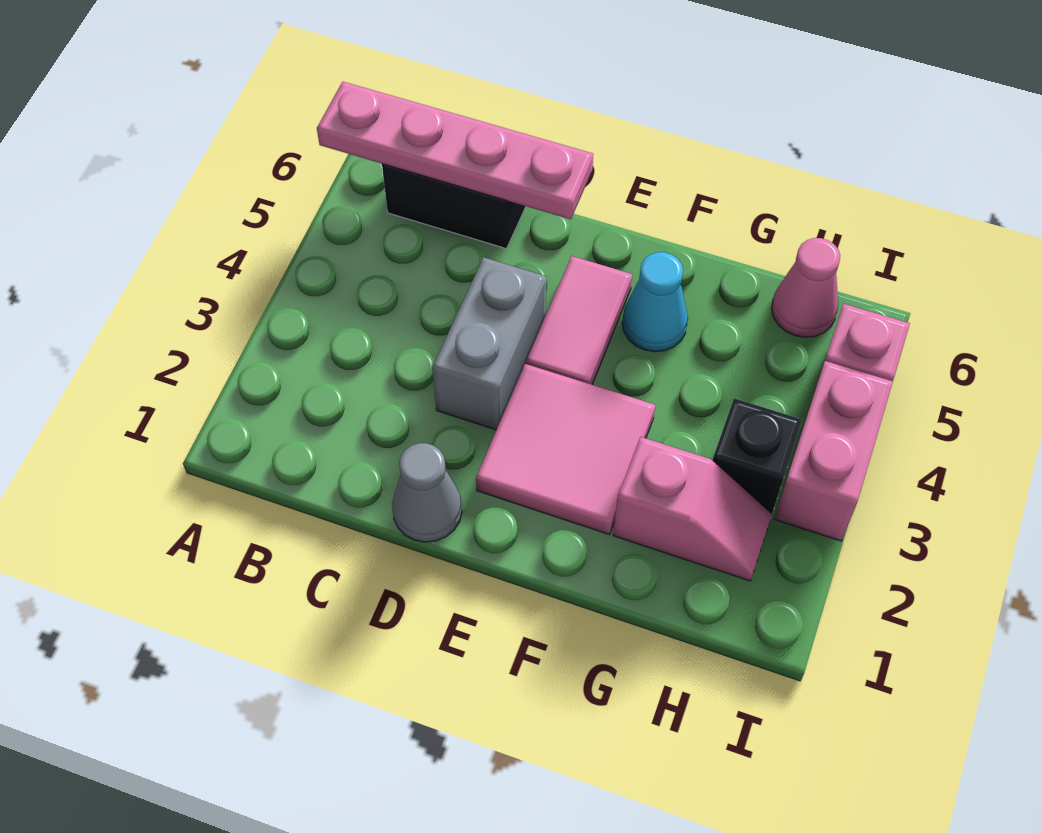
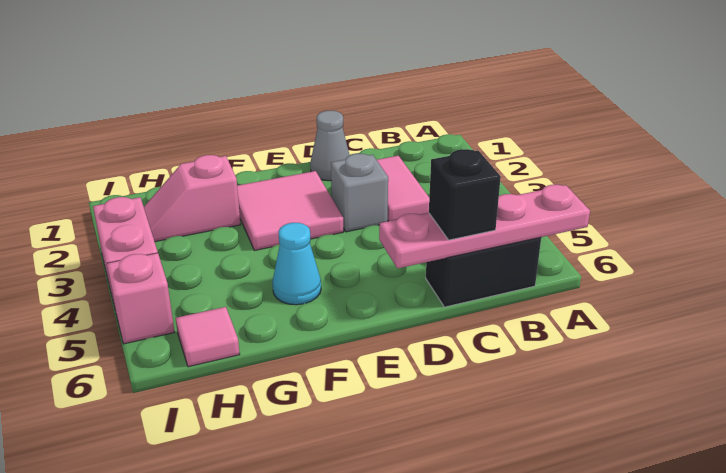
grey 1x2 brick [432,257,546,430] -> grey 1x1 brick [331,154,388,232]
pink 1x2 tile [526,256,632,385] -> pink 1x2 tile moved to [377,156,429,221]
black 1x1 brick [713,398,802,514] -> black 1x1 brick moved to [429,149,501,240]
pink 1x1 cone [772,238,840,337] -> pink 1x1 tile [176,307,240,367]

